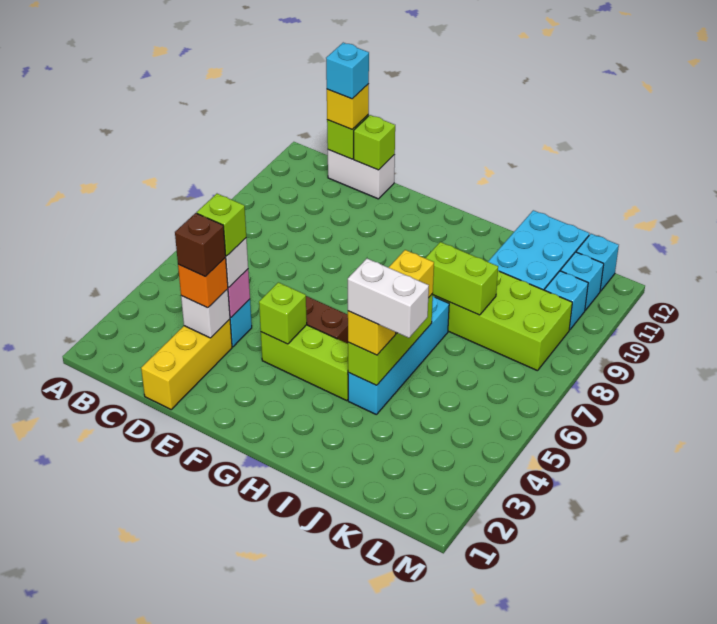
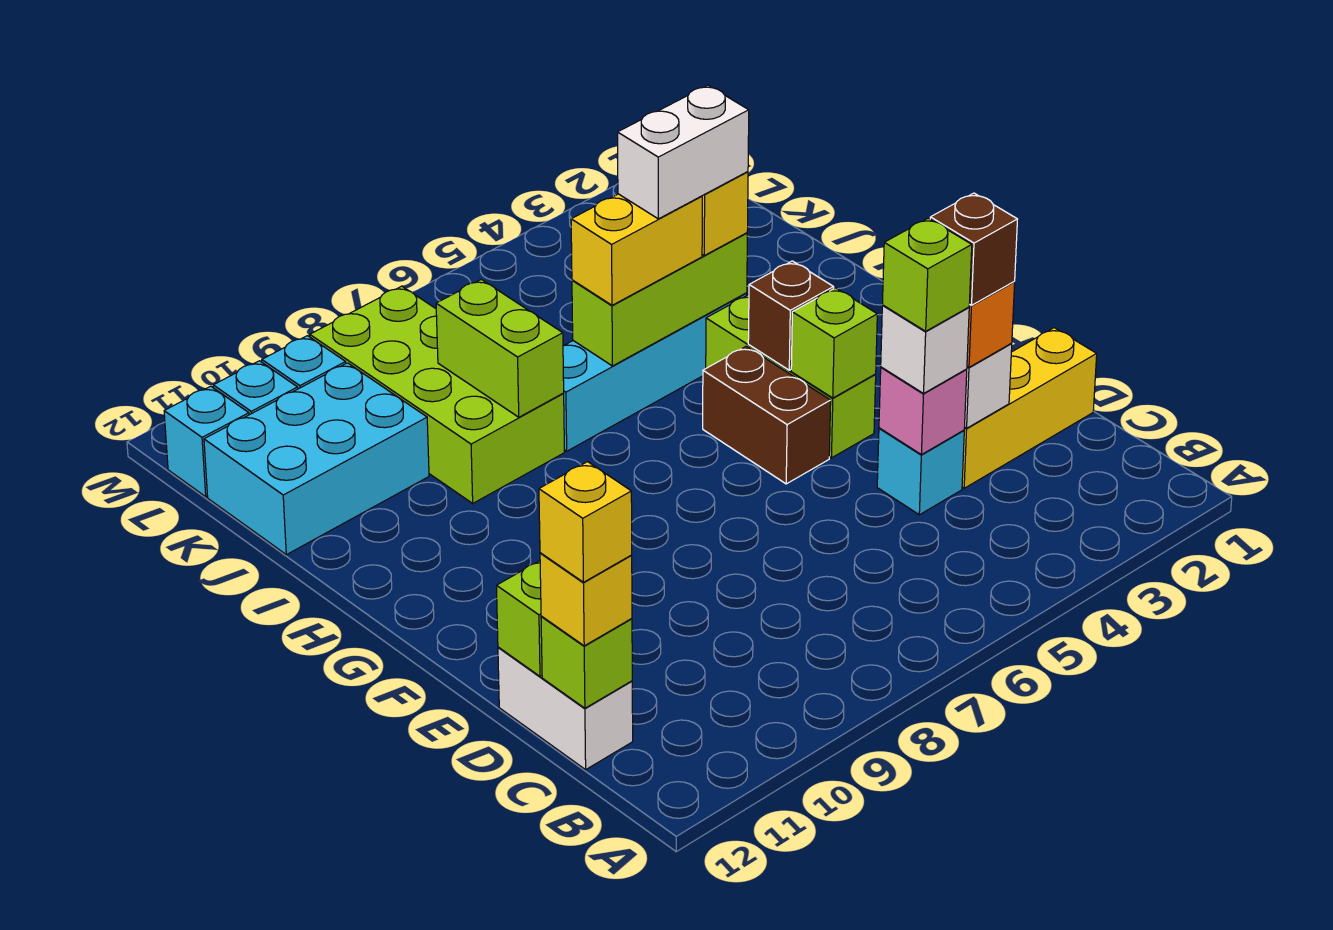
cyan 1x1 brick [326,43,369,99] -> yellow 1x1 brick [539,462,632,582]
none -> brown 1x1 brick [748,261,834,370]
white 1x2 brick [348,258,429,338] -> white 1x2 brick turned to [618,85,749,219]

